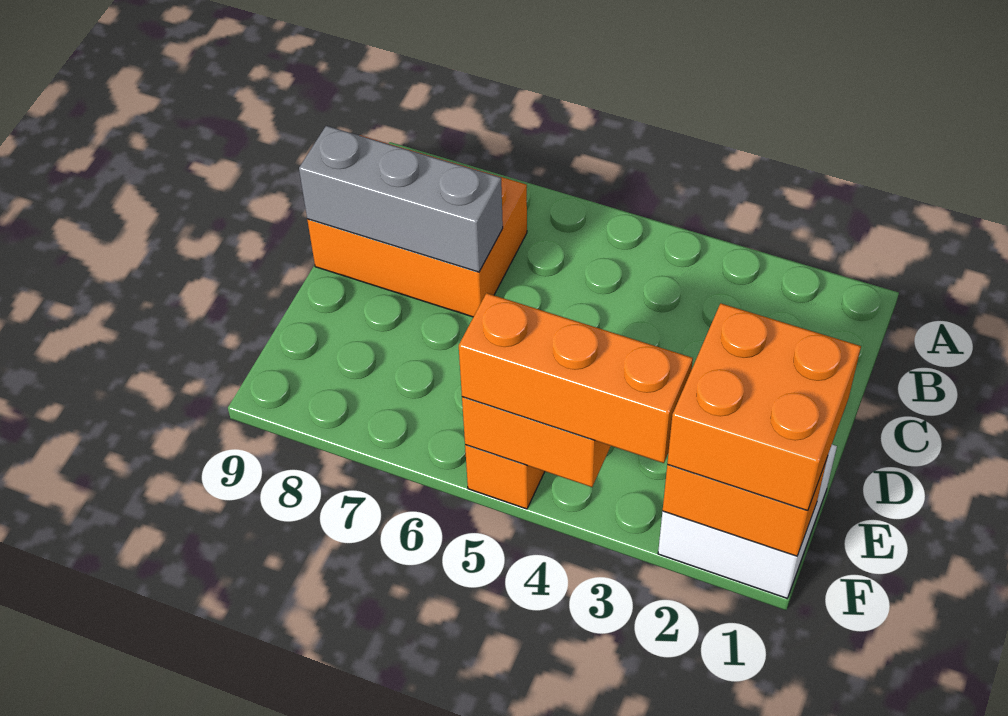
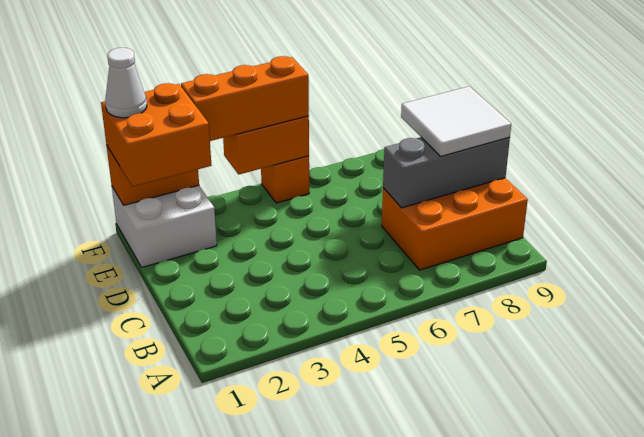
none -> white 2x2 tile [401,86,511,157]
none -> white 1x1 cone [105,48,147,118]

